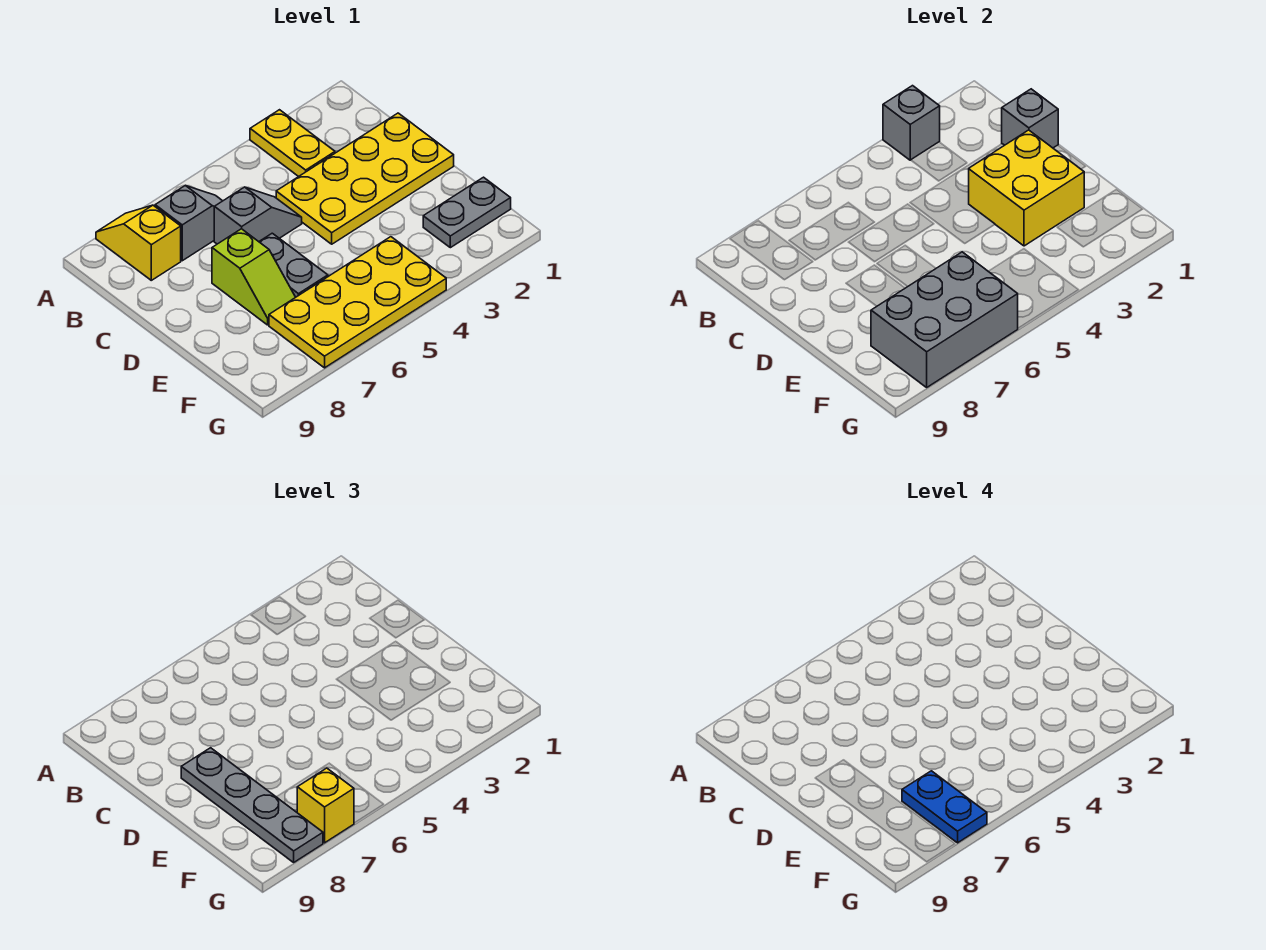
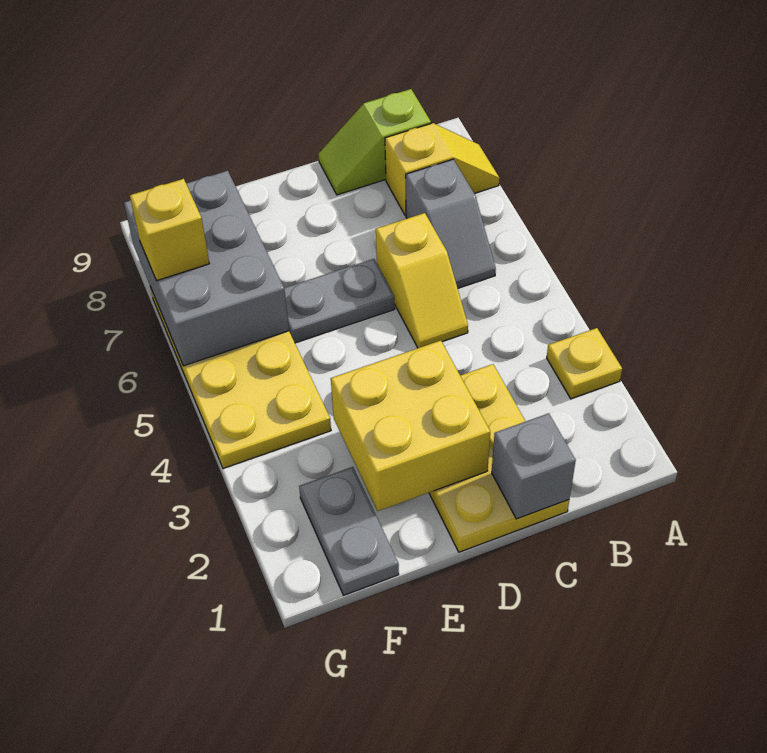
yellow 1x2 plate [250,110,335,177] -> yellow 1x1 plate [547,328,622,399]
grey 1x1 brick [883,86,940,160] -> none
yellow 2x4 plate [276,113,454,244] -> yellow 2x3 plate [429,364,569,552]
grey 1x2 slope [214,187,302,244] -> yellow 1x2 slope [376,213,468,348]
lime 1x2 slope [212,229,296,325] -> lime 1x2 slope moved to [318,89,431,195]
grey 1x4 plate [181,748,323,862] -> none
blue 1x2 plate [902,771,987,843] -> none

